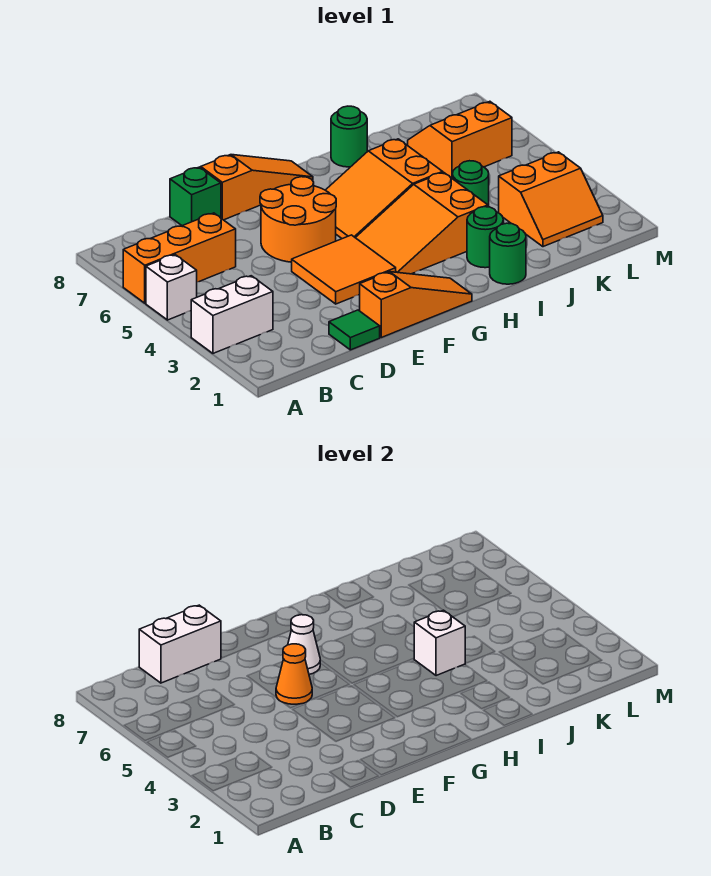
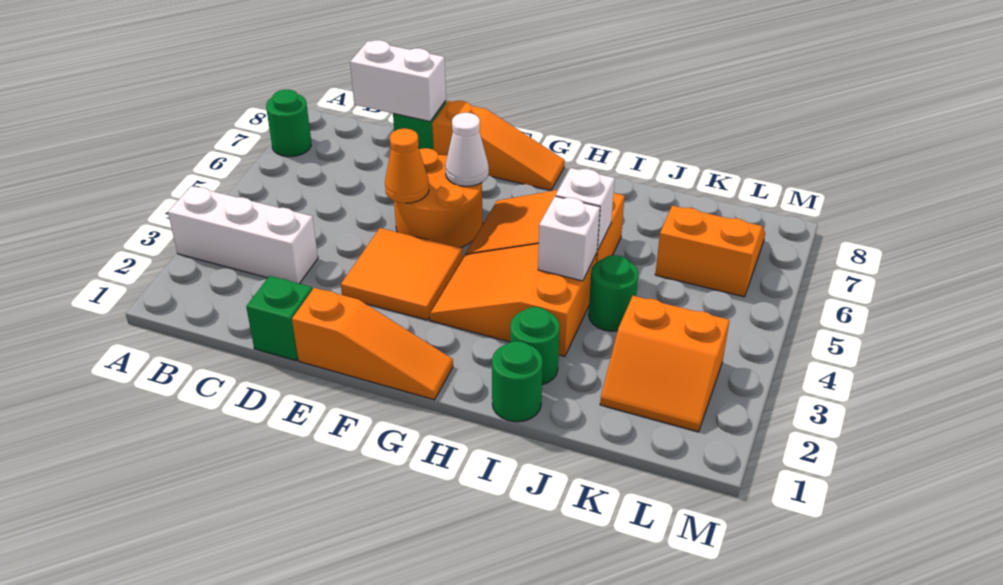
white 1x2 brick [191,276,273,353] -> white 1x3 brick [168,186,318,284]
white 1x1 brick [146,255,197,320] -> white 1x1 brick moved to [556,168,615,250]
orange 1x3 brick [123,213,236,303] -> none
green 1x1 tile [329,310,380,350] -> green 1x1 brick [246,276,312,361]
green 1x1 round brick [331,106,367,167] -> green 1x1 round brick moved to [266,90,311,157]

